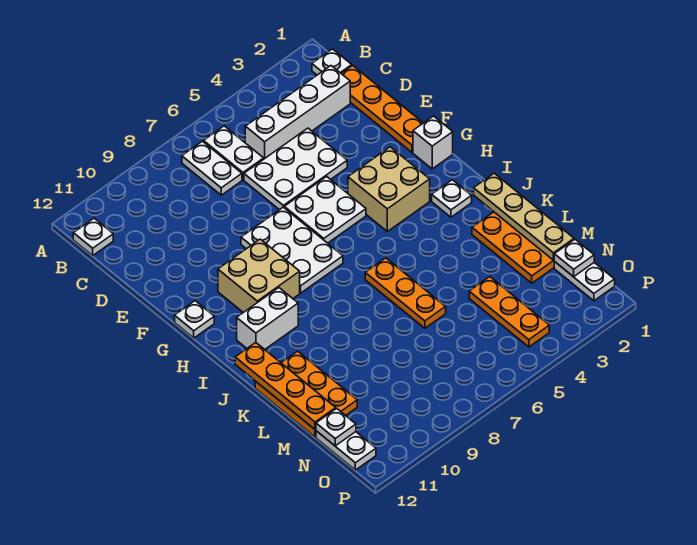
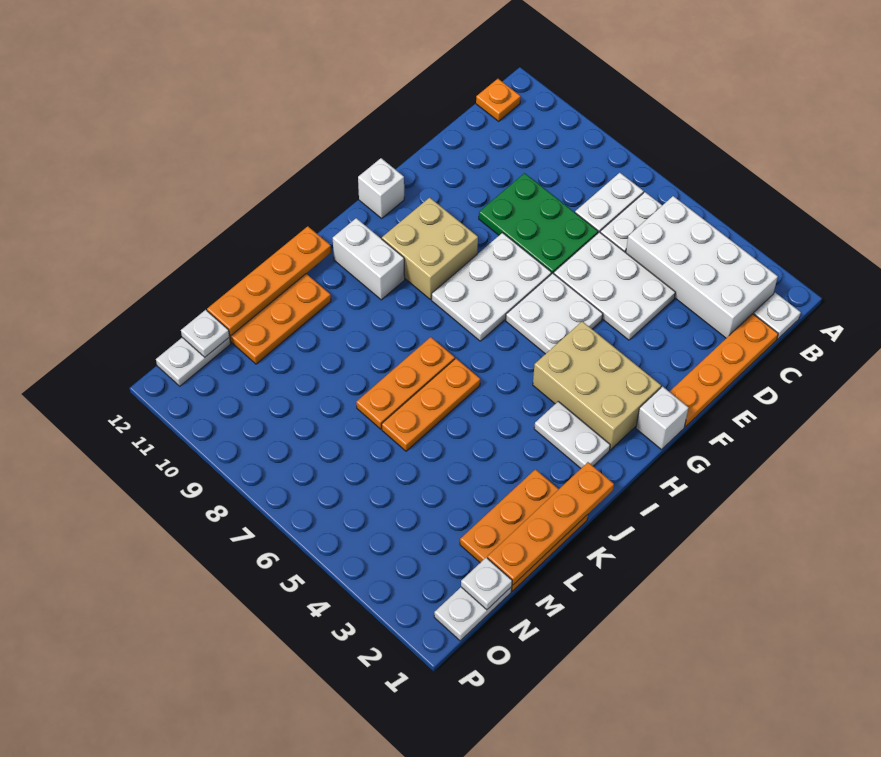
white 1x1 plate [73,218,113,255] -> orange 1x1 plate [476,79,521,121]
white 1x4 brick [245,66,350,159] -> white 2x4 brick [626,196,778,338]
none -> green 2x3 plate [479,173,598,274]
tan 2x2 brick [348,147,430,231] -> tan 2x3 brick [533,321,661,450]
white 1x1 plate [175,301,214,338] -> white 1x1 brick [358,158,404,218]
white 1x1 plate [432,180,472,217] -> white 1x2 plate [534,401,610,468]
tan 1x4 plate [474,173,574,260] -> orange 1x4 plate [487,462,614,585]
orange 1x3 plate [469,277,549,347] -> orange 1x3 plate moved to [356,337,455,429]

